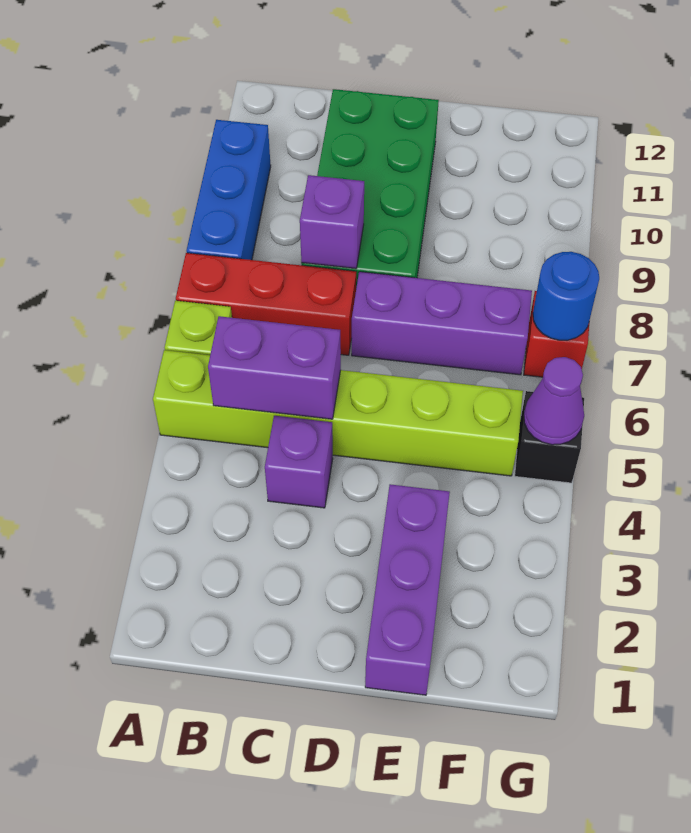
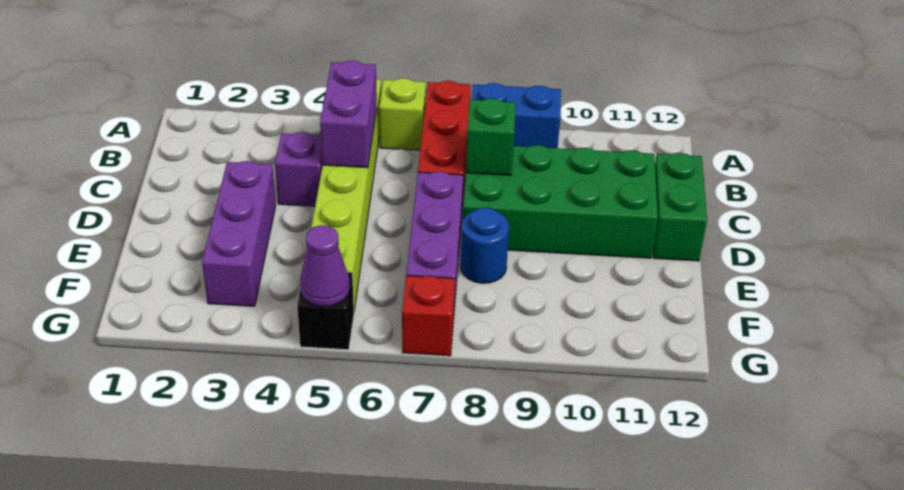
blue 1x3 brick [187,120,271,260] -> blue 1x2 brick [472,83,561,148]
purple 1x1 brick [300,175,364,269] -> green 1x1 brick [466,98,516,175]
none -> green 1x2 brick [653,153,707,261]
purple 1x3 brick [365,484,450,695] -> purple 1x3 brick turned to [202,161,276,306]
blue 1x1 round brick [533,252,599,340] -> blue 1x1 round brick moved to [460,208,509,283]

